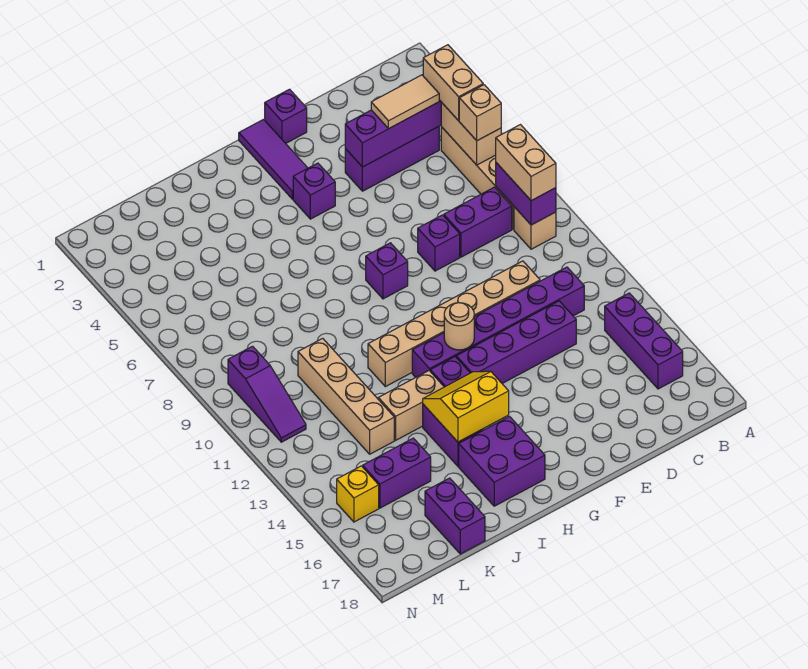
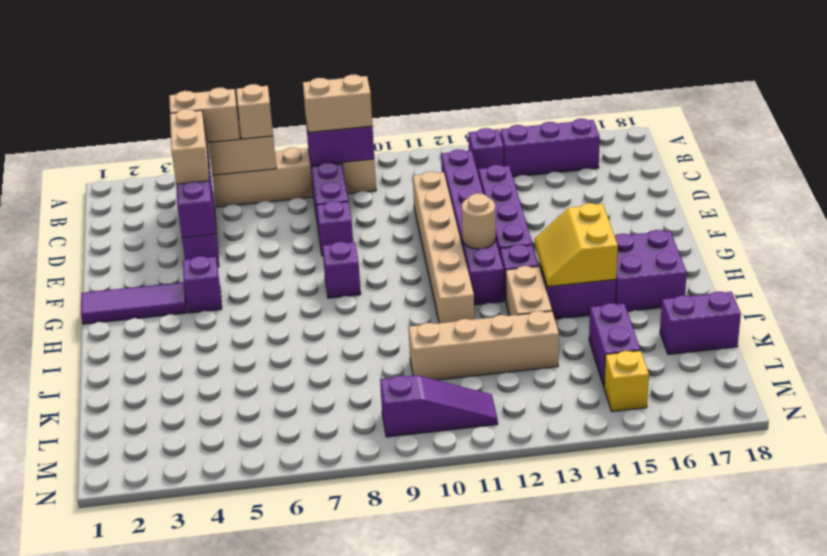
tan 1x2 tile [371,75,439,129] -> tan 1x2 brick [170,109,209,184]
purple 1x1 brick [265,89,307,143] -> purple 1x1 brick moved to [468,128,504,172]

